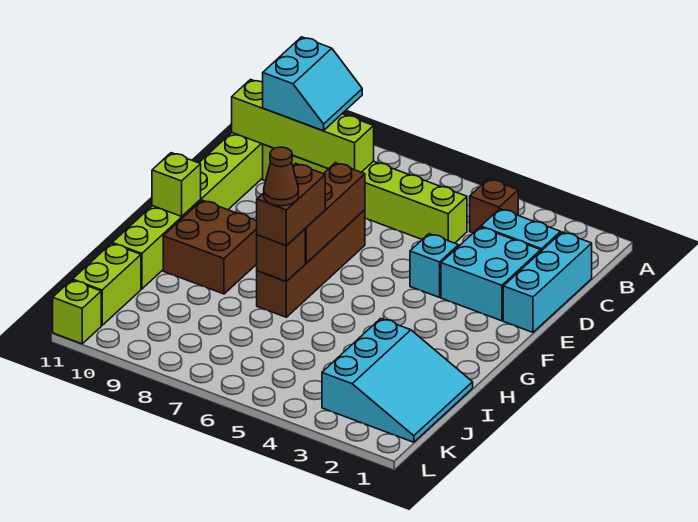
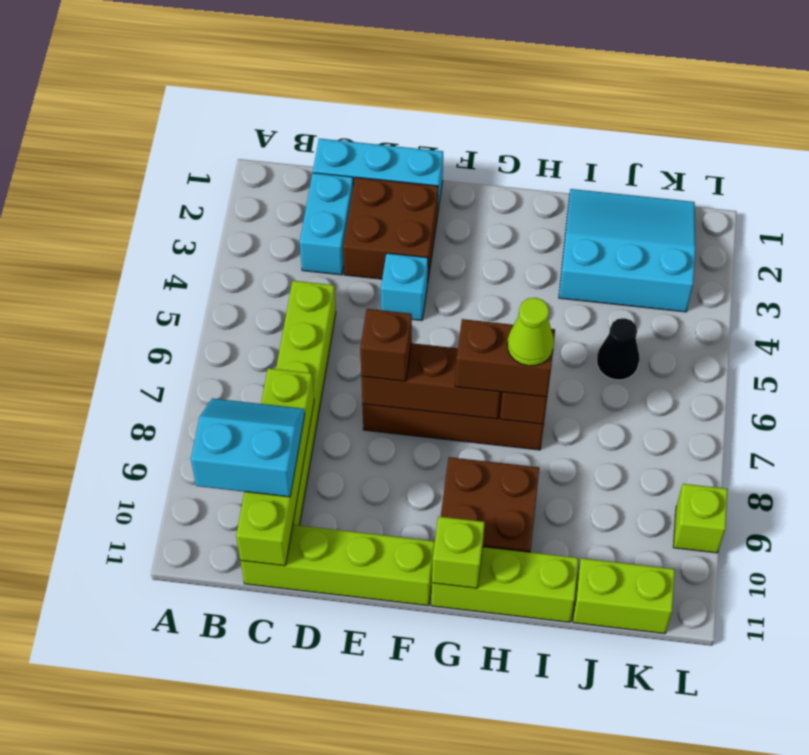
brown 1x1 brick [470,179,518,233] -> brown 1x1 brick moved to [360,309,412,381]
cyan 2x2 brick [441,227,541,321] -> brown 2x2 brick [343,177,438,279]
brown 1x1 cone [264,147,299,206] -> lime 1x1 cone [507,298,554,366]
none -> black 1x1 cone [597,318,640,380]
lime 1x1 brick [53,280,101,344] -> lime 1x1 brick moved to [673,484,728,553]

